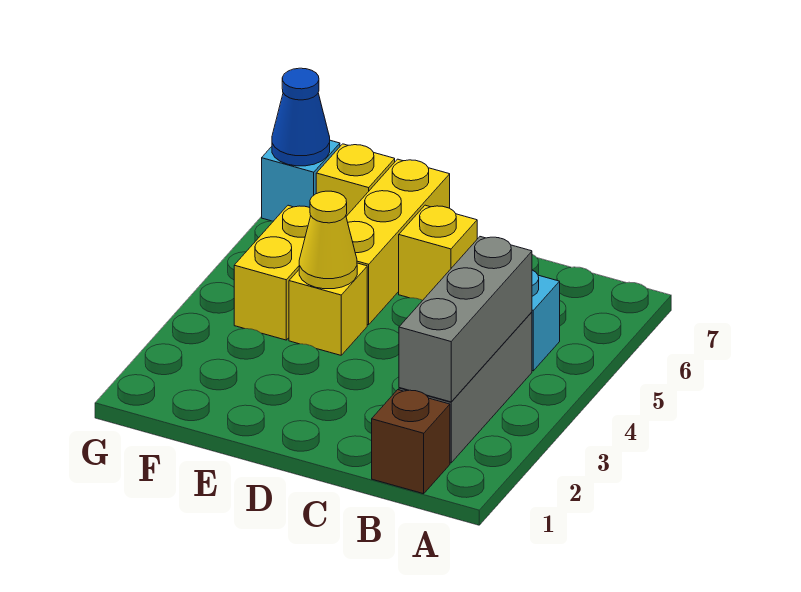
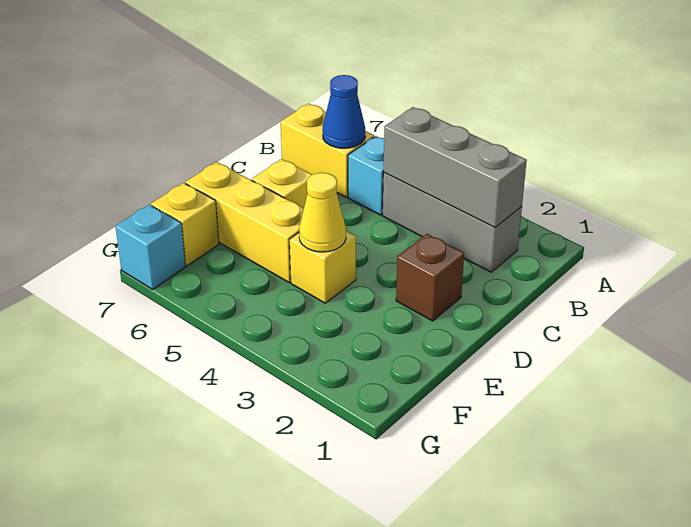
brown 1x1 brick [372,390,450,494] -> brown 1x1 brick moved to [396,234,464,321]
yellow 1x2 brick [234,205,311,340] -> yellow 1x2 brick moved to [281,104,374,197]
blue 1x1 cone [272,68,330,166] -> blue 1x1 cone moved to [323,75,365,148]

